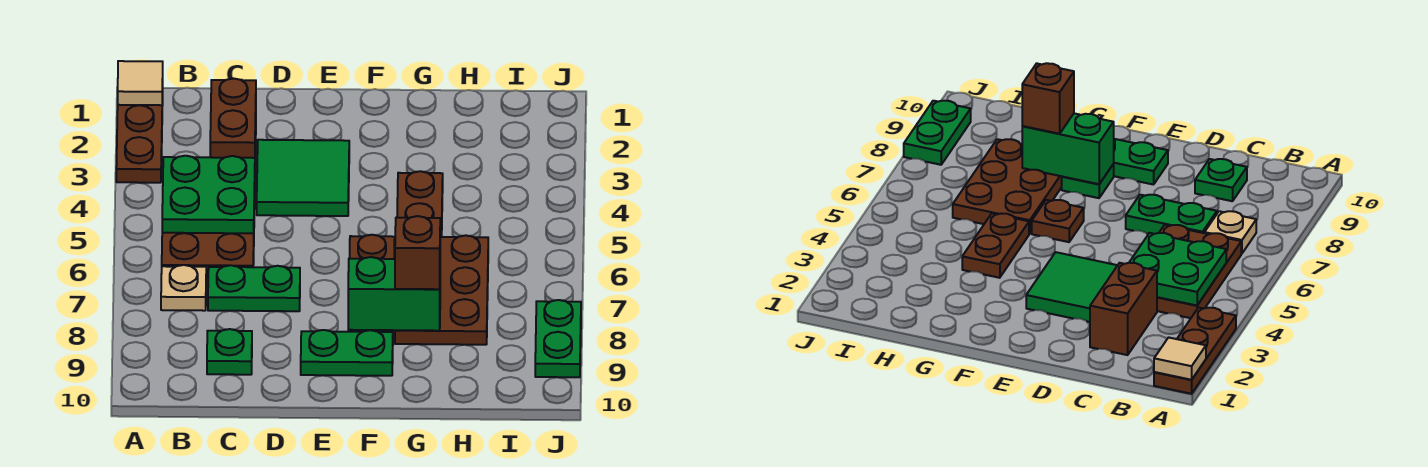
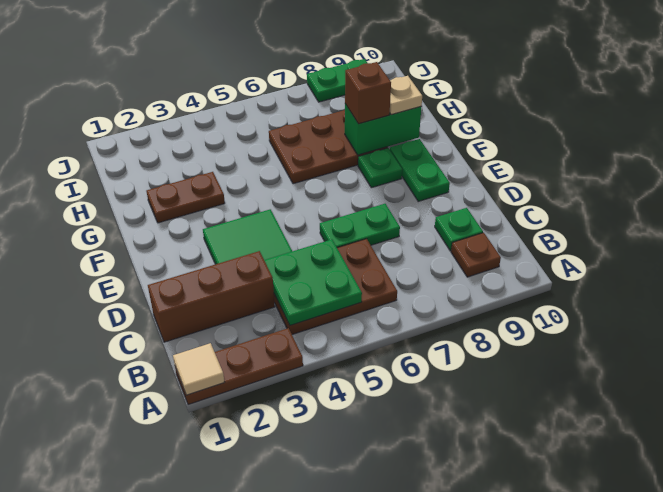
tan 1x1 plate [161,265,206,311] -> tan 1x1 plate moved to [390,76,422,115]
brown 1x2 brick [210,79,256,158] -> brown 1x3 brick [148,251,275,342]
green 1x2 plate [208,265,300,311] -> green 1x2 plate turned to [320,204,400,248]
brown 1x1 plate [349,235,395,259] -> brown 1x1 plate moved to [451,233,501,277]
green 1x2 brick [348,257,440,331] -> green 1x2 brick turned to [345,104,421,155]
brown 1x2 plate [397,171,443,237] -> brown 1x2 plate moved to [147,172,225,223]

